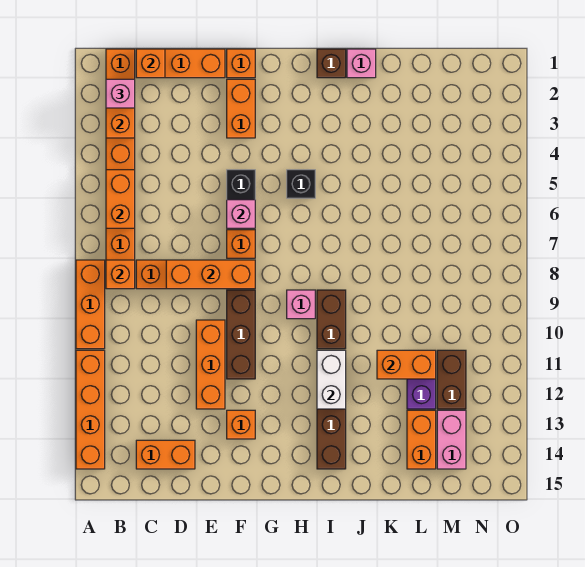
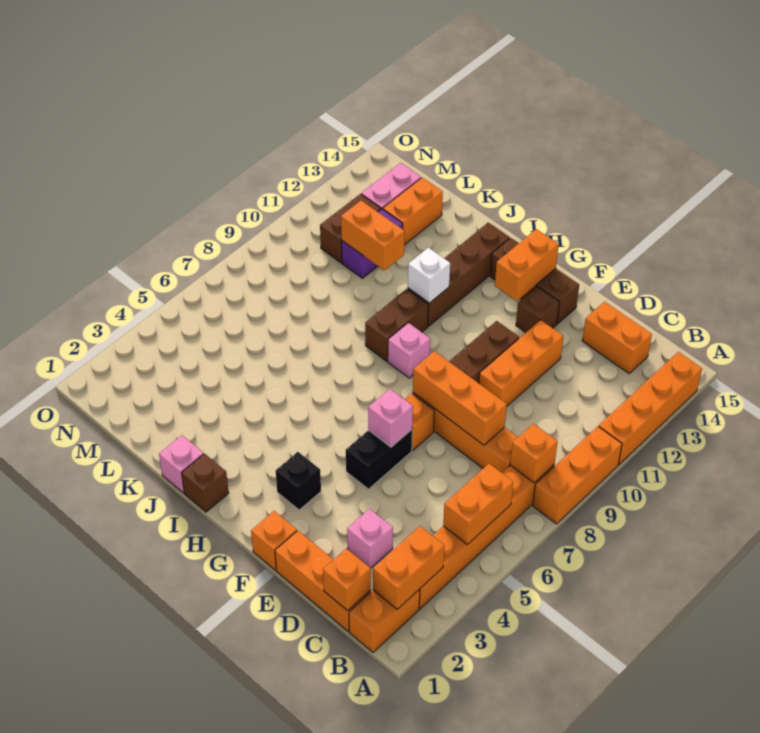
pink 1x1 brick [106,79,135,108] -> pink 1x1 brick moved to [347,509,393,568]
orange 1x2 brick [227,79,255,138] -> orange 1x2 brick moved to [495,229,559,301]
orange 1x1 brick [227,410,255,439] -> brown 1x1 brick [516,286,560,332]
none -> brown 1x3 brick [490,238,579,324]
black 1x1 brick [287,170,315,198] -> black 1x1 brick moved to [276,452,321,510]
white 1x2 brick [317,350,346,409] -> white 1x1 brick [408,248,450,303]

